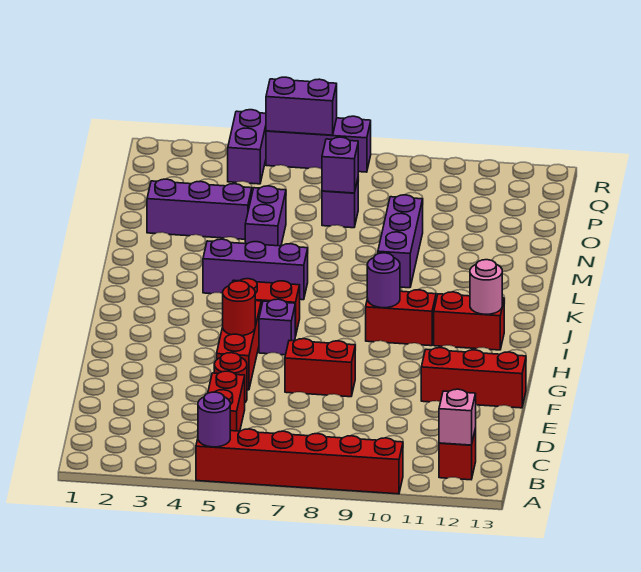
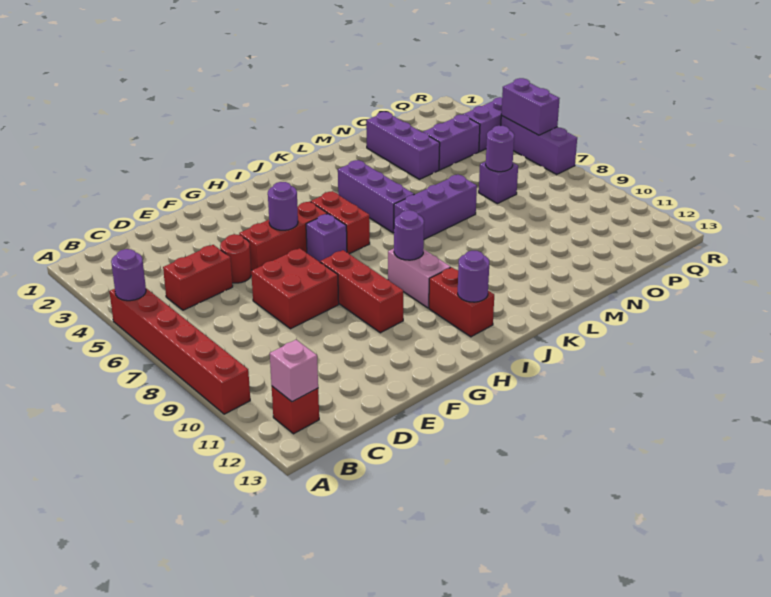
red 1x2 brick [285,339,355,397] -> red 2x2 brick [251,248,339,329]
red 1x3 brick [421,348,526,408] -> red 1x3 brick moved to [320,250,403,333]
red 1x1 round brick [223,281,255,336] -> purple 1x1 round brick [268,182,298,230]
red 1x2 brick [366,290,436,346] -> pink 1x2 brick [388,249,451,308]
pink 1x1 round brick [470,260,502,314] -> purple 1x1 round brick [458,251,489,302]
purple 1x3 brick [378,195,423,288] -> purple 1x3 brick moved to [394,175,477,239]
purple 1x2 brick [245,186,286,246] -> purple 1x2 brick moved to [424,115,480,170]
purple 1x1 brick [322,137,358,193] -> purple 1x1 round brick [486,126,514,172]

